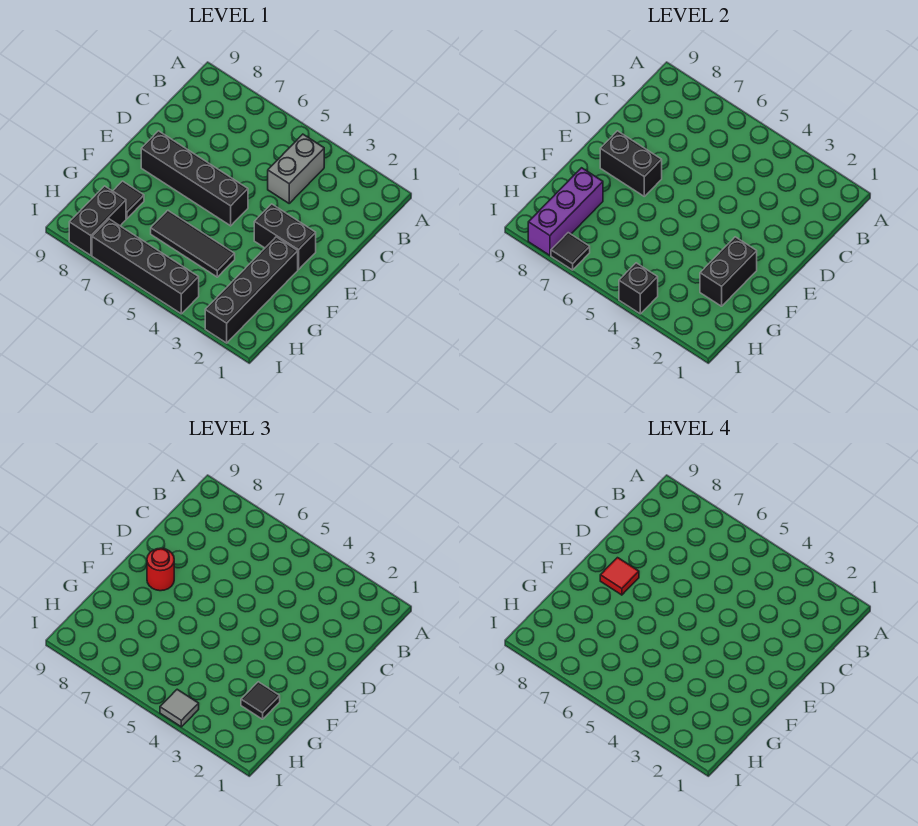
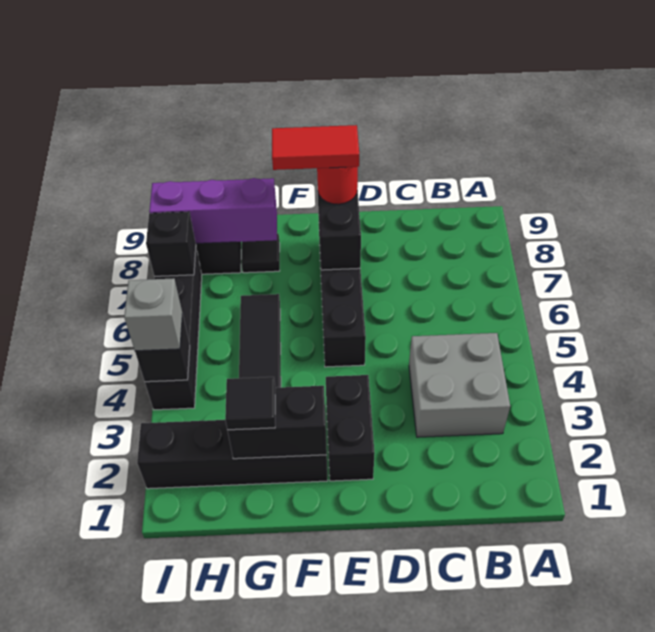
grey 1x2 brick [268,134,324,203] -> grey 2x2 brick [409,333,510,437]
red 1x1 tile [600,558,639,595] -> red 1x2 tile [272,125,359,170]
grey 1x1 tile [160,689,199,727] -> grey 1x1 brick [124,278,182,351]
black 1x1 tile [551,233,590,270] -> black 1x1 brick [146,212,196,276]

